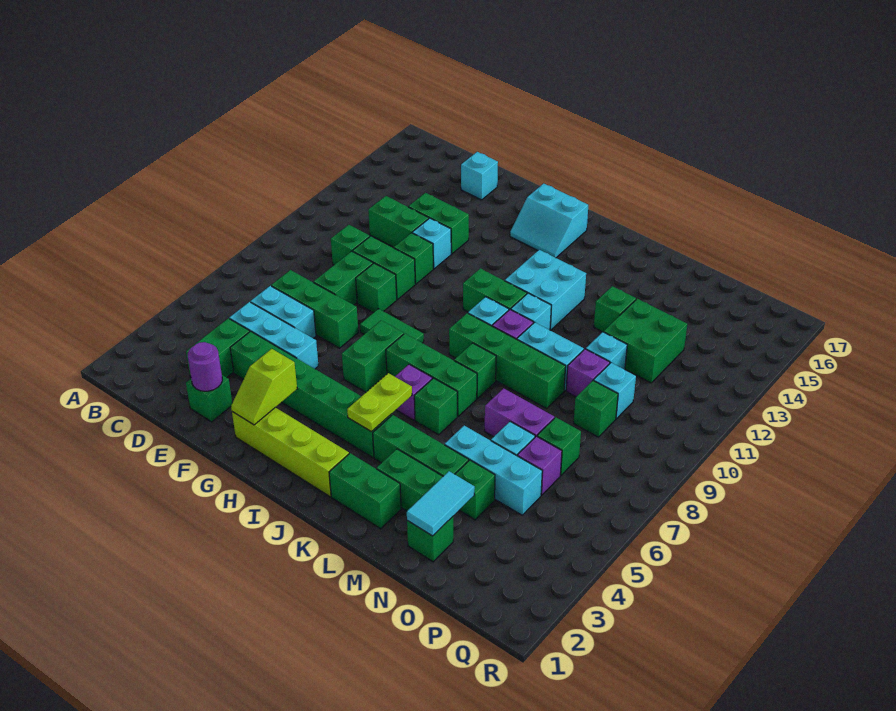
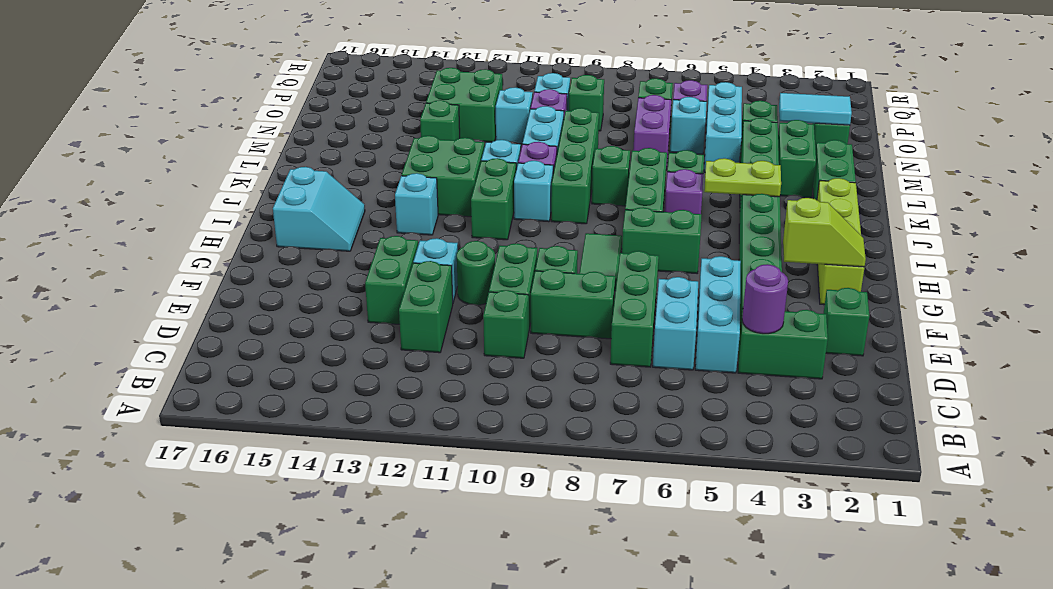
purple 1x1 round brick [188,342,222,391] -> purple 1x1 round brick moved to [742,264,788,334]
cyan 1x1 brick [461,152,498,200] -> cyan 1x1 brick moved to [395,173,438,235]
green 1x1 brick [394,233,433,284] -> green 1x1 round brick [457,241,495,305]
cyan 2x2 brick [505,250,586,330] -> green 2x2 brick [402,136,484,217]

